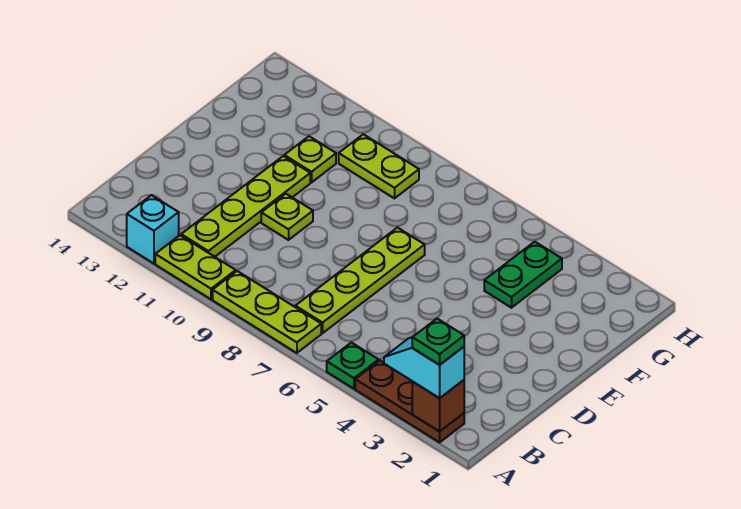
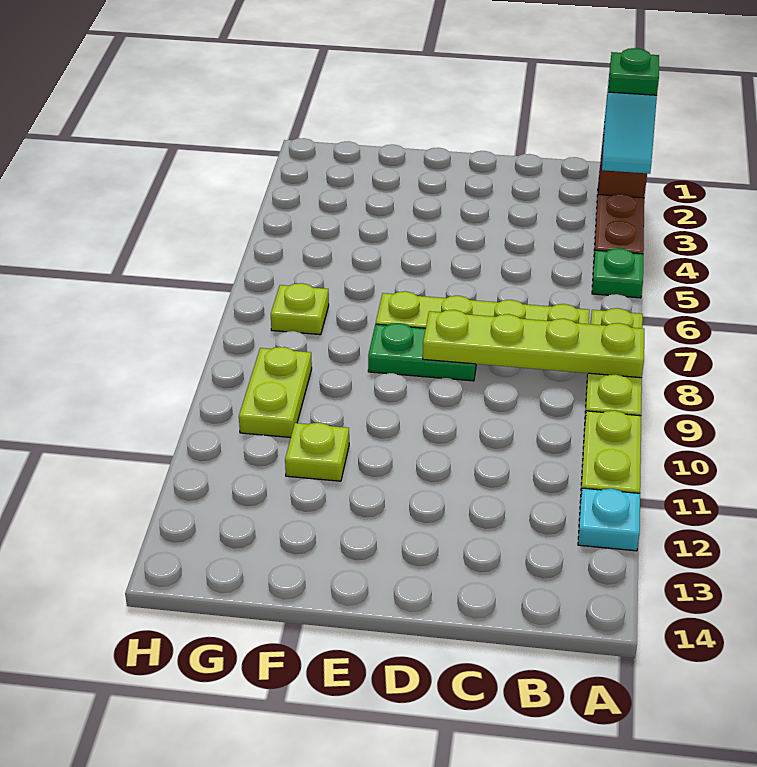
cyan 1x1 brick [127,195,179,264] -> cyan 1x1 plate [578,488,640,551]
lime 1x4 plate [181,156,310,257] -> lime 1x4 plate moved to [423,310,644,378]
lime 1x1 plate [261,194,313,240] -> lime 1x1 plate moved to [271,283,329,335]
green 1x2 plate [484,242,562,308] -> green 1x2 plate moved to [368,323,476,381]

